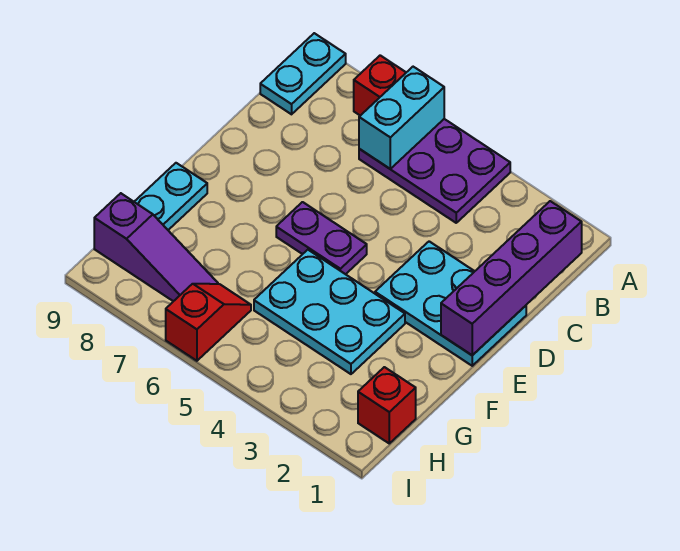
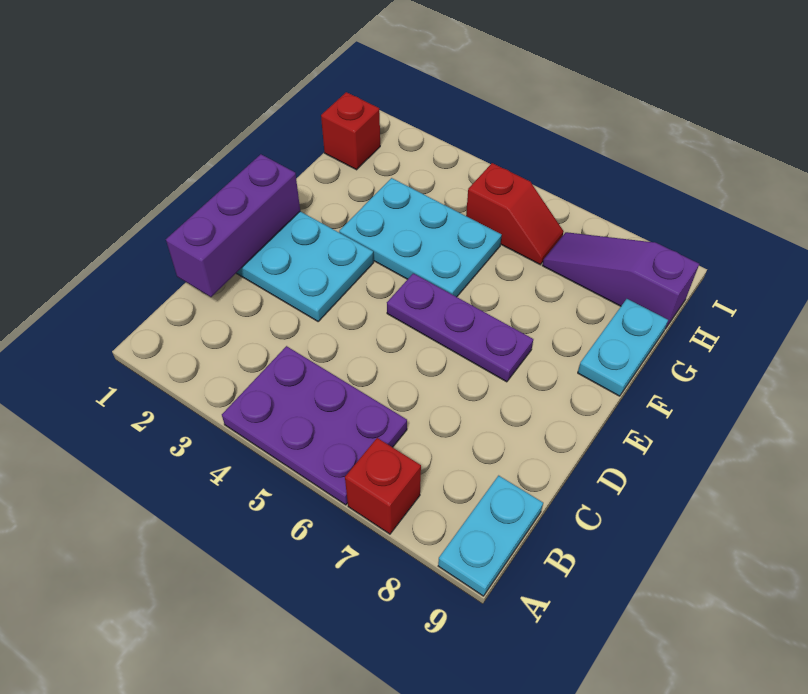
cyan 1x2 brick [359,67,444,169] -> none
purple 1x4 brick [441,201,582,355] -> purple 1x3 brick [166,154,300,297]
purple 1x2 plate [276,202,367,274] -> purple 1x3 plate [387,273,533,382]
red 1x2 slope [166,284,251,361] -> red 1x2 slope turned to [466,163,564,265]

